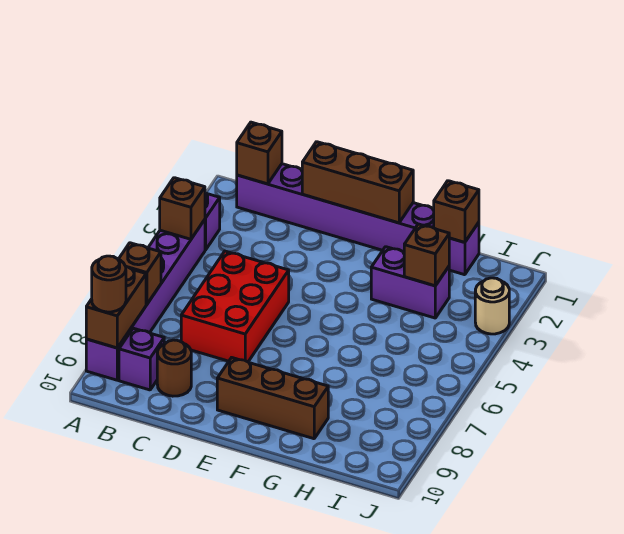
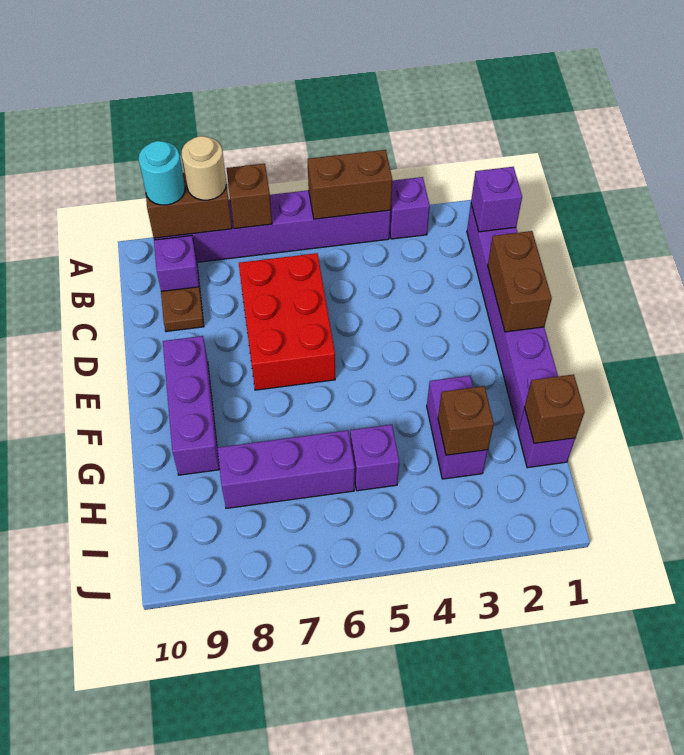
brown 1x1 brick [160,178,205,239] -> brown 1x2 brick [308,150,392,219]
brown 1x1 round brick [92,256,126,312] -> cyan 1x1 round brick [139,141,185,205]
brown 1x1 brick [237,122,282,184] -> purple 1x1 brick [471,167,522,232]
red 2x3 brick [181,251,289,362] -> red 2x3 brick turned to [239,253,335,390]
brown 1x1 round brick [157,340,191,396] -> brown 1x1 plate [161,287,204,332]
brown 1x3 brick [302,142,413,223] -> brown 1x2 brick [488,231,552,332]
brown 1x3 brick [217,358,328,439] -> purple 1x3 brick [163,336,220,475]
none -> purple 1x1 brick [350,425,399,491]
none -> purple 1x3 brick [217,430,355,508]
tan 1x1 round brick [475,278,509,334] -> tan 1x1 round brick moved to [182,136,226,200]

